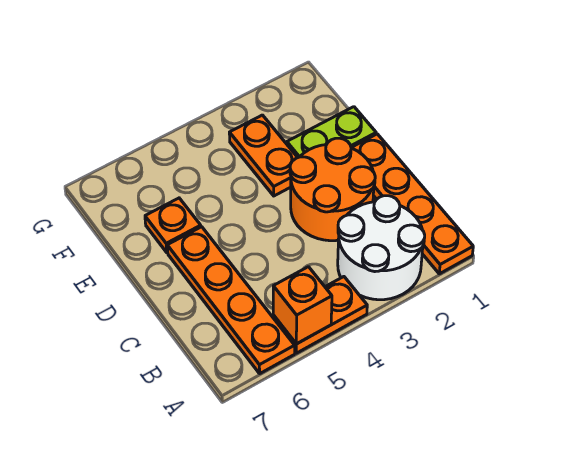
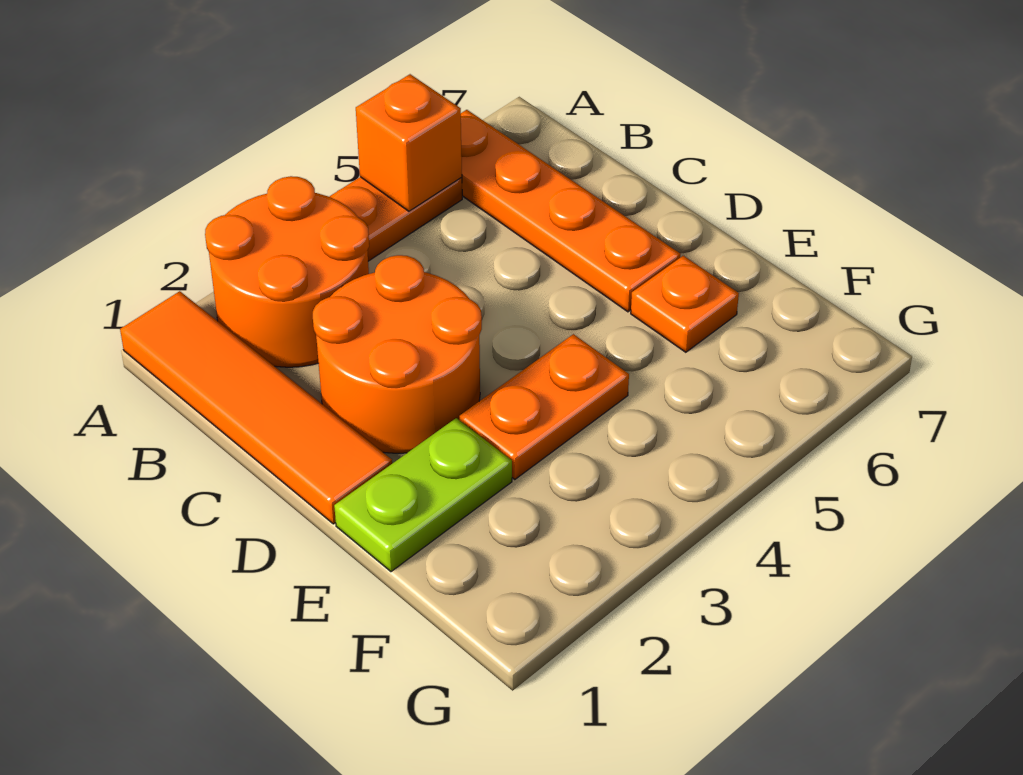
orange 1x4 plate [351,134,473,274] -> orange 1x4 tile [120,291,392,524]
white 2x2 round brick [338,196,425,300] -> orange 2x2 round brick [205,176,369,367]
orange 1x2 plate [229,115,298,196] -> orange 1x2 plate turned to [459,334,629,479]

